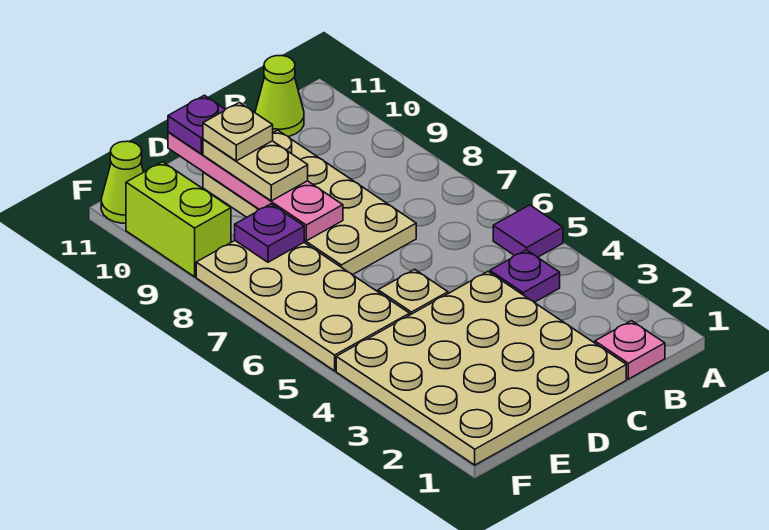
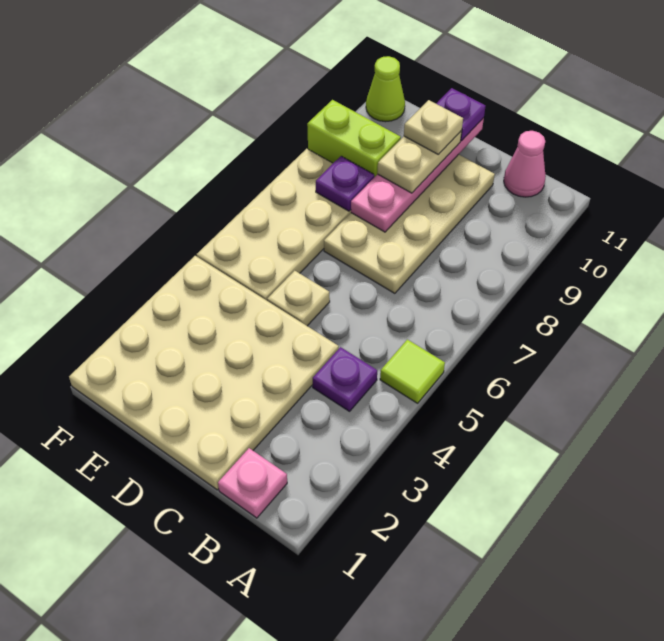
purple 1x1 tile [493,205,563,257] -> lime 1x1 tile [380,340,445,403]
lime 1x1 cone [255,55,304,136] -> pink 1x1 cone [504,131,546,197]
lime 1x2 brick [126,162,231,277] -> lime 1x2 brick turned to [307,100,401,177]

